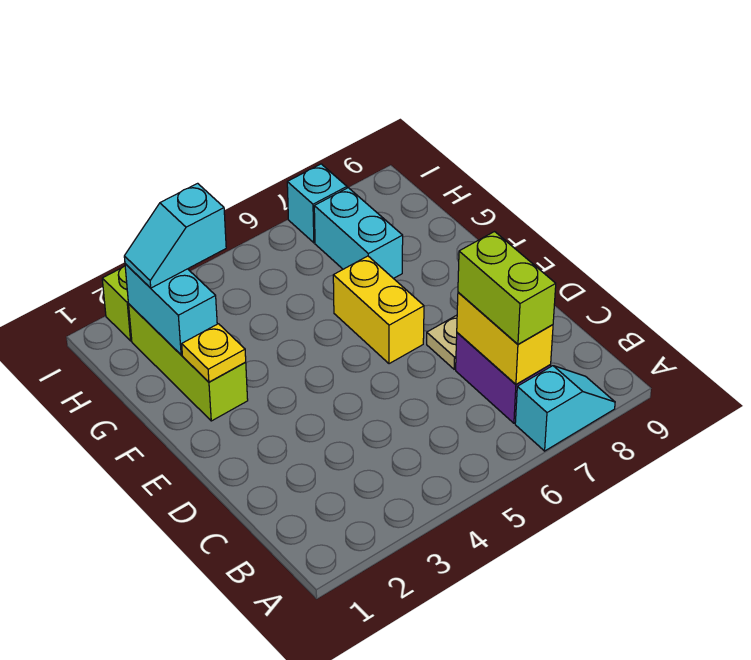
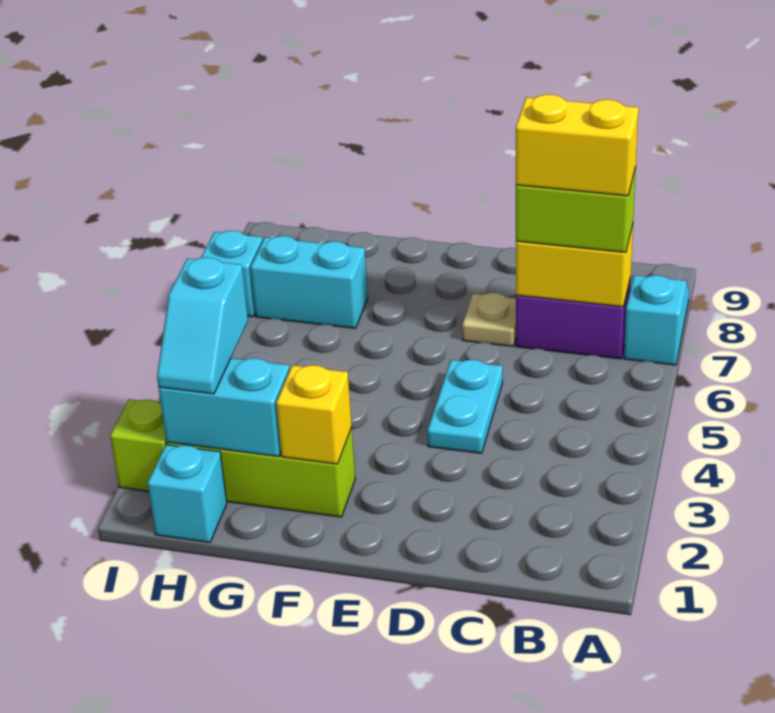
none -> cyan 1x2 plate [428,360,503,453]
yellow 1x2 brick [333,256,424,364] -> yellow 1x2 brick moved to [516,94,638,196]
yellow 1x1 plate [182,324,246,382] -> yellow 1x1 brick [276,365,352,464]
none -> cyan 1x1 brick [148,445,227,542]

